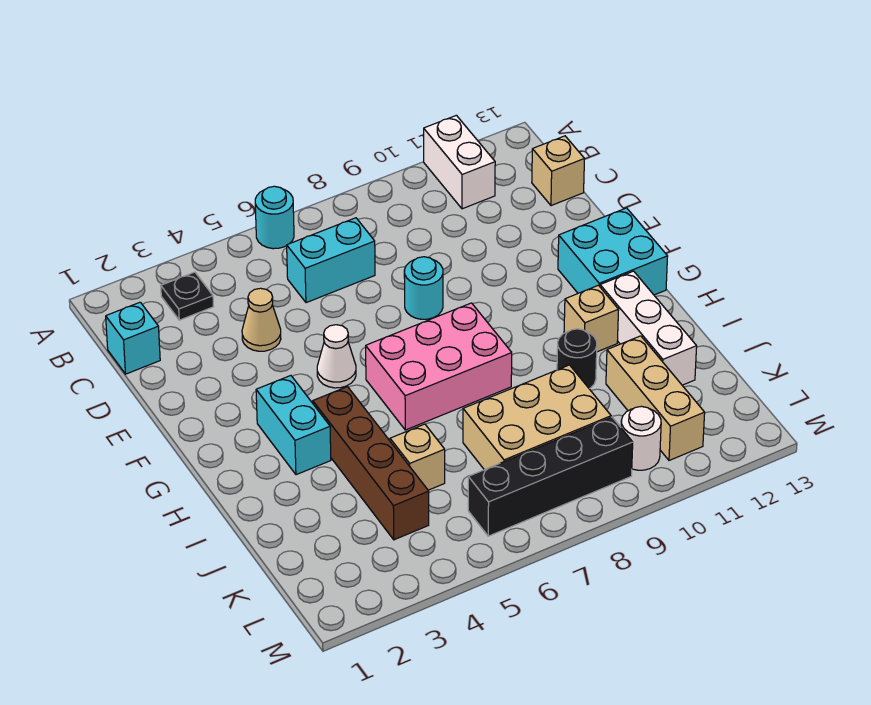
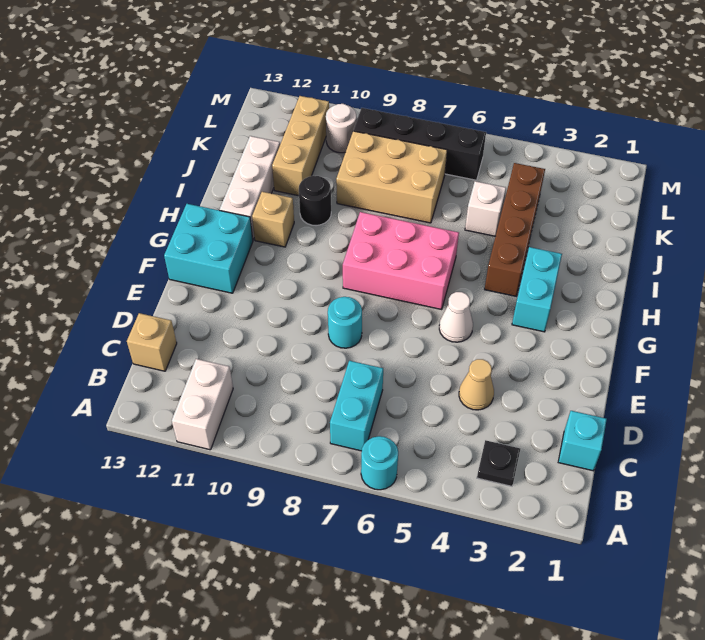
cyan 1x2 brick [287,218,375,303] -> cyan 1x2 brick turned to [330,361,383,451]
tan 1x1 brick [390,424,445,490] -> white 1x1 brick [465,181,506,236]

